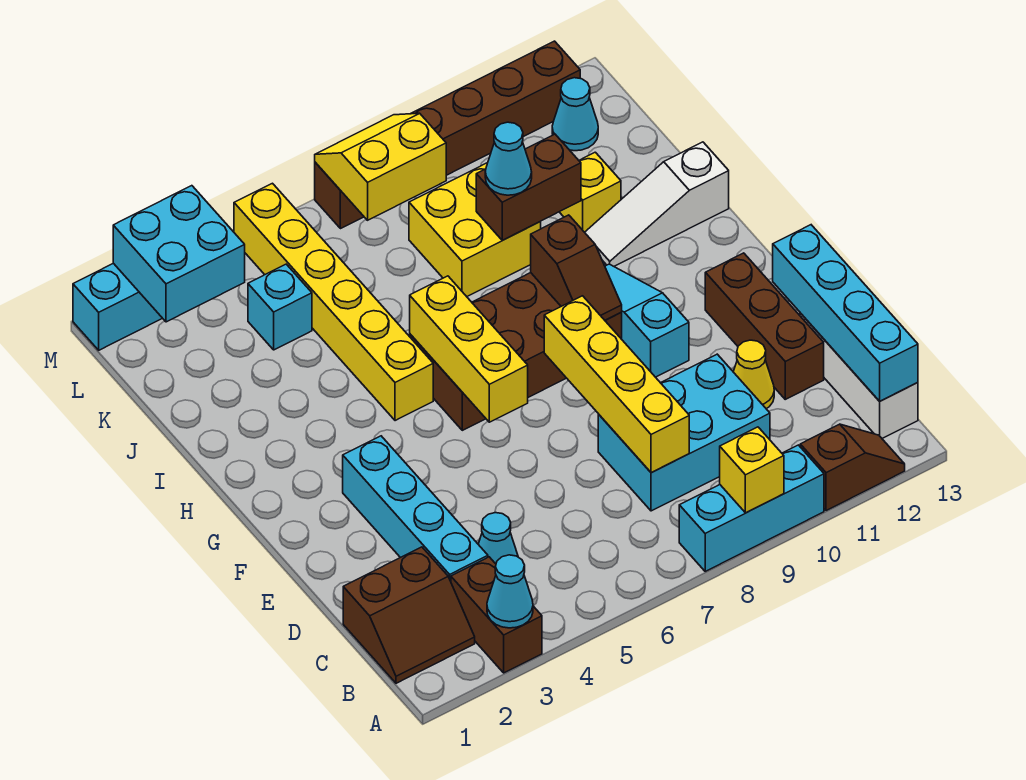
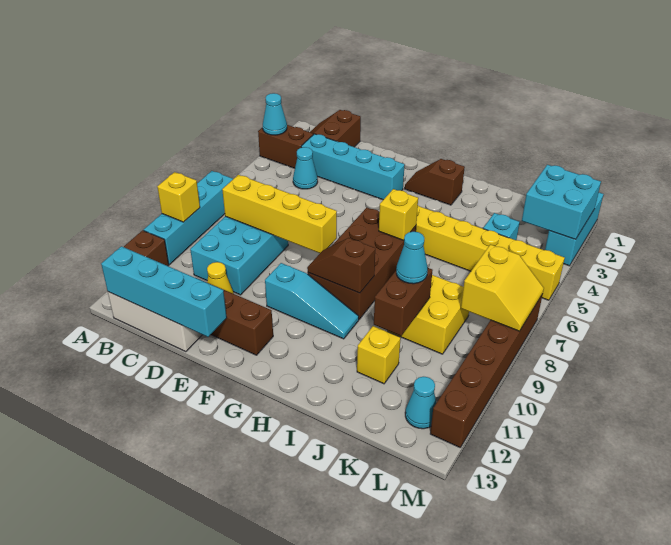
cyan 1x3 brick [679,445,824,571] -> cyan 1x4 brick [144,171,233,264]
yellow 1x3 brick [410,276,528,422] -> yellow 1x1 brick [379,189,418,240]
none -> brown 1x2 slope [405,159,465,205]
white 1x3 slope [585,142,729,266] -> none

